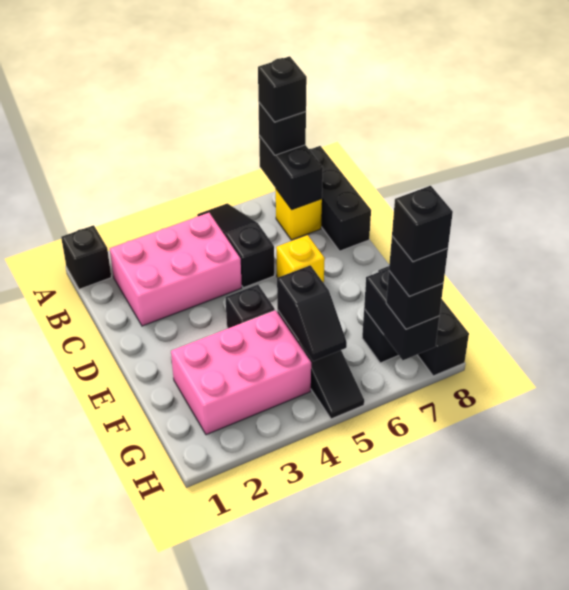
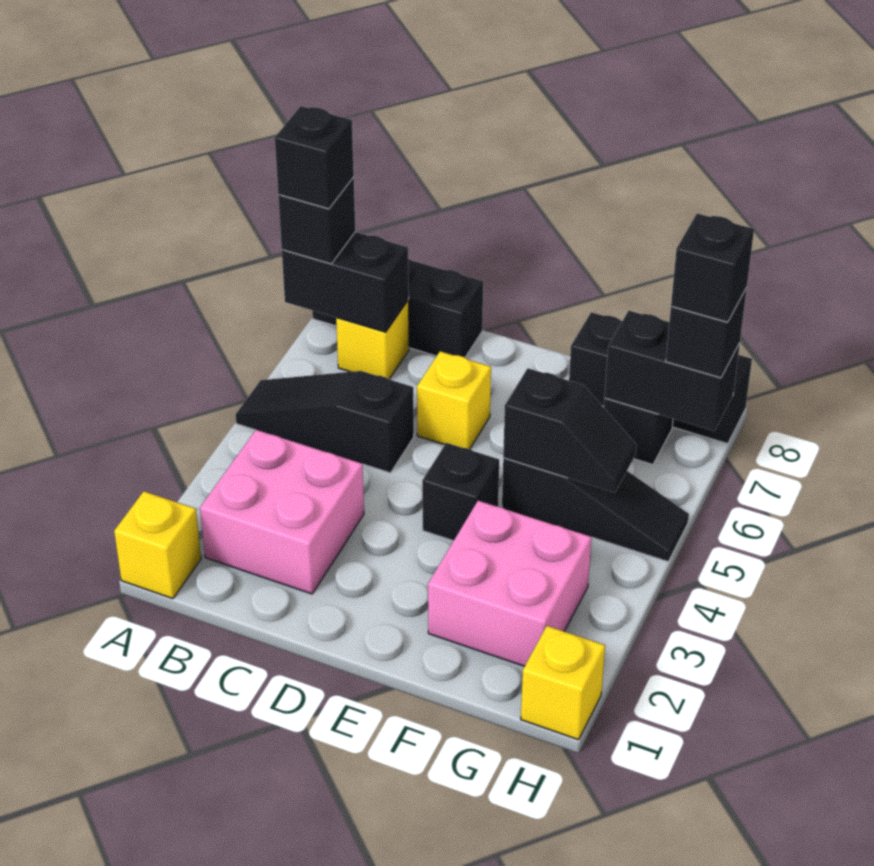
black 1x1 brick [61,225,111,289] -> yellow 1x1 brick [114,491,201,599]
pink 2x3 brick [110,213,242,326] -> pink 2x2 brick [200,430,364,594]
pink 2x3 brick [171,310,311,435] -> pink 2x2 brick [428,501,591,666]
none -> yellow 1x1 brick [521,626,605,740]
black 1x1 brick [392,186,453,262] -> none

